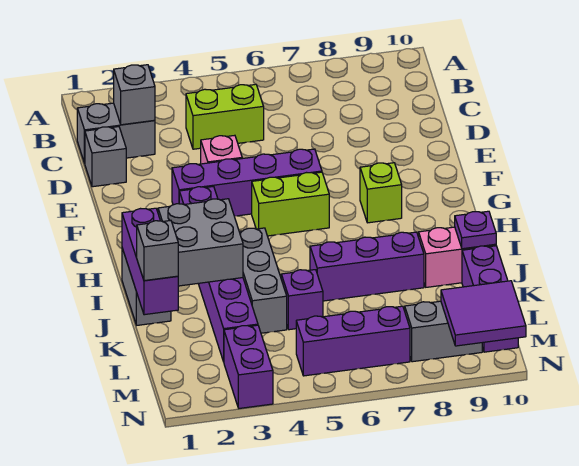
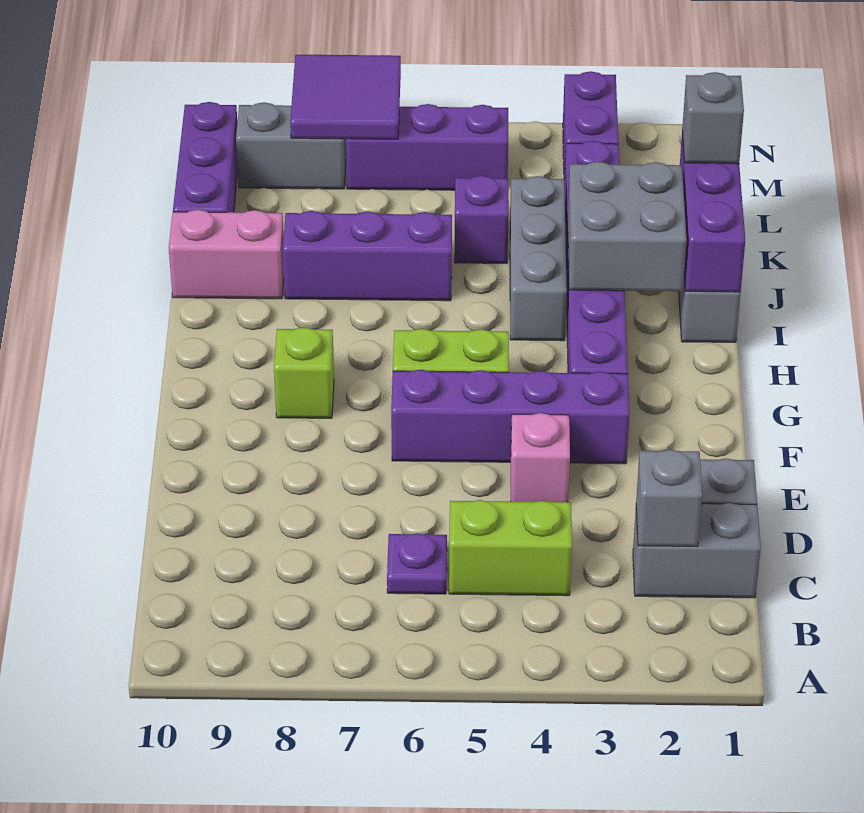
purple 1x1 plate [455,211,496,249] -> purple 1x1 plate moved to [387,533,447,594]
purple 2x2 tile [441,281,526,346] -> purple 2x2 tile moved to [290,55,401,139]

